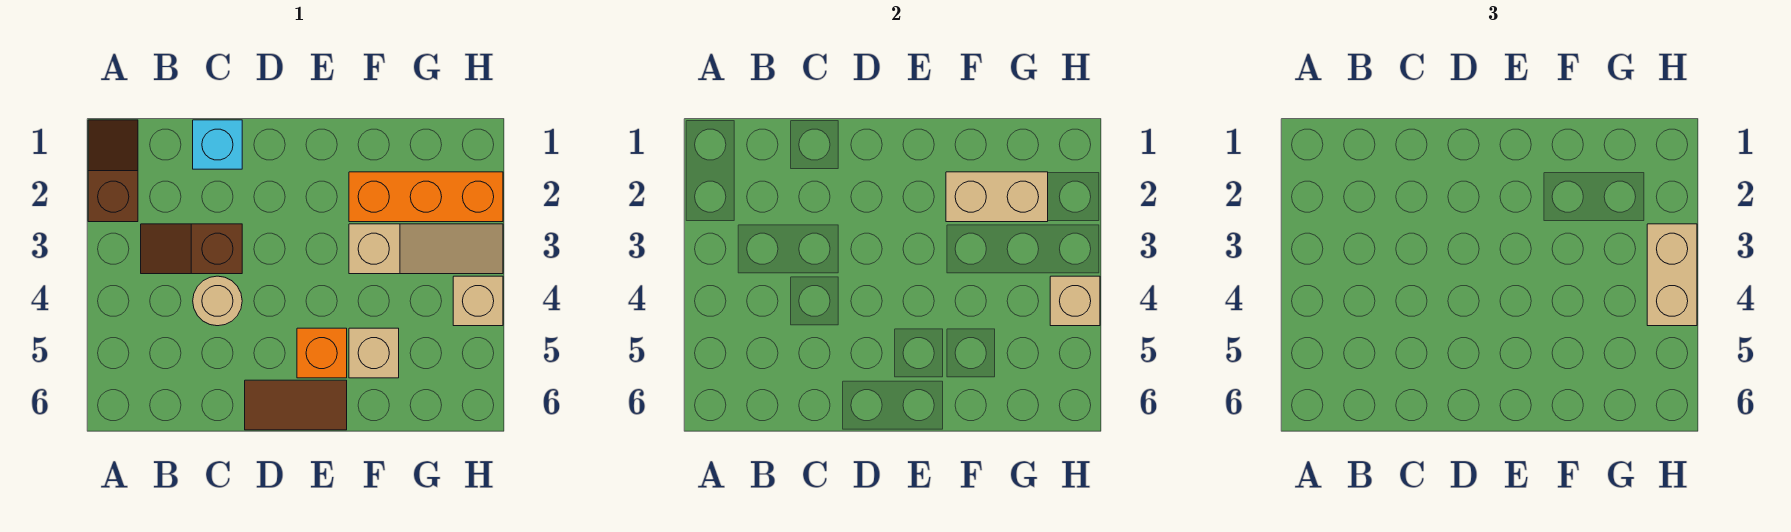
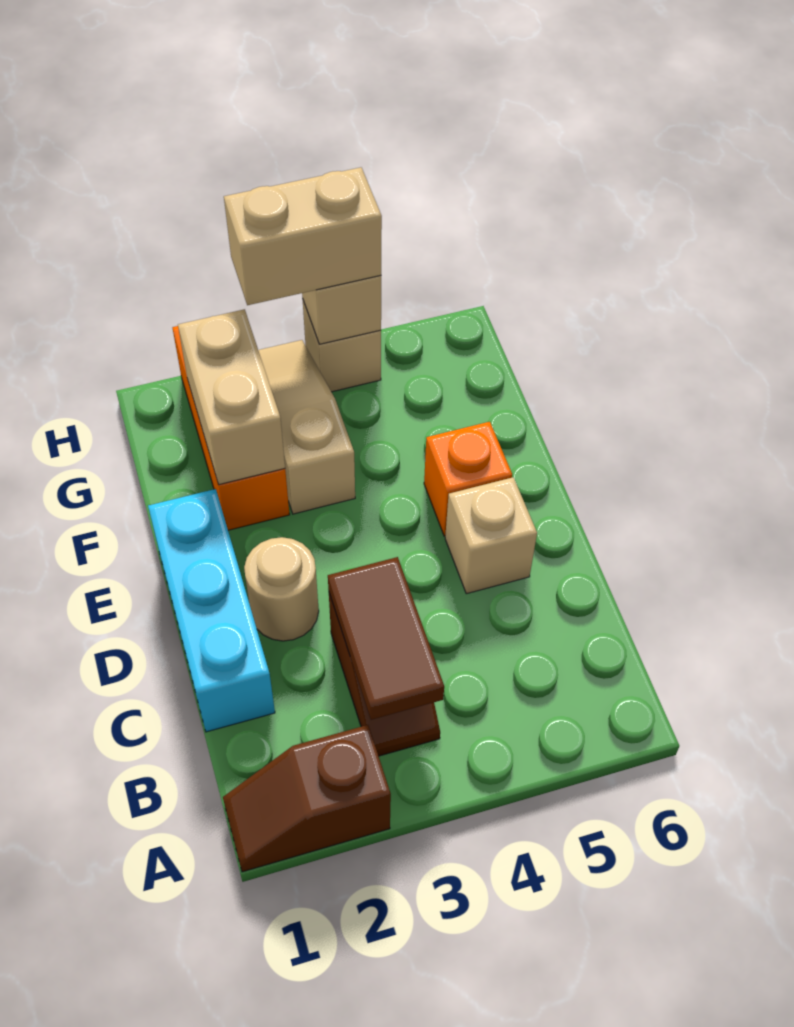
cyan 1x1 brick [193,120,242,169] -> cyan 1x3 brick [148,489,275,732]
tan 1x1 round brick [193,276,242,326] -> tan 1x1 round brick moved to [244,537,319,641]
brown 1x2 tile [245,380,347,430] -> brown 1x2 tile moved to [328,557,444,720]
tan 1x1 brick [349,328,399,378] -> tan 1x1 brick moved to [445,477,537,594]

